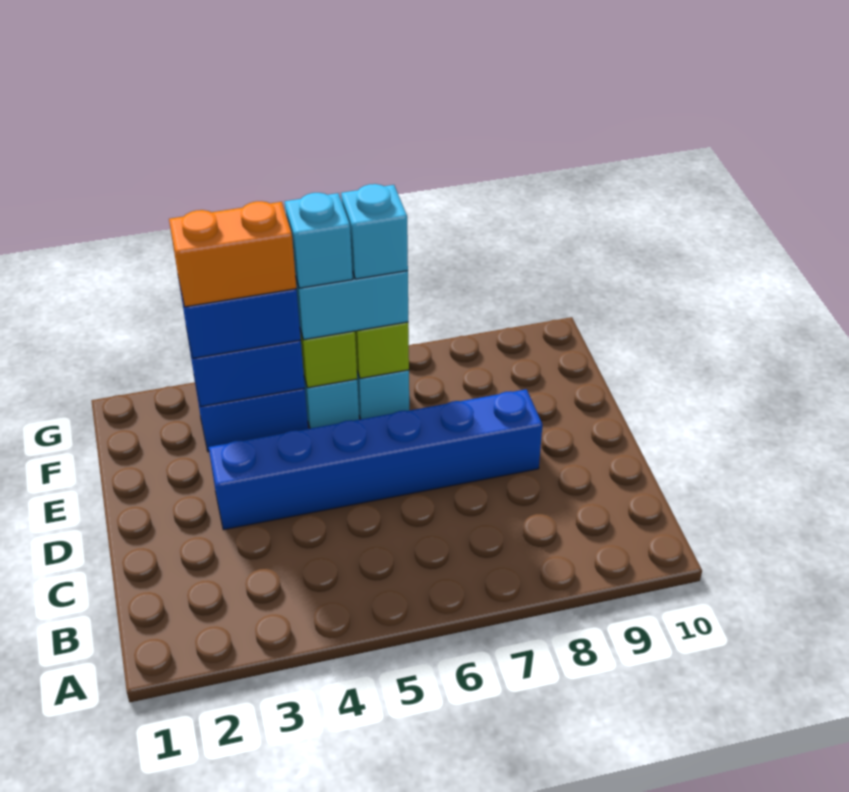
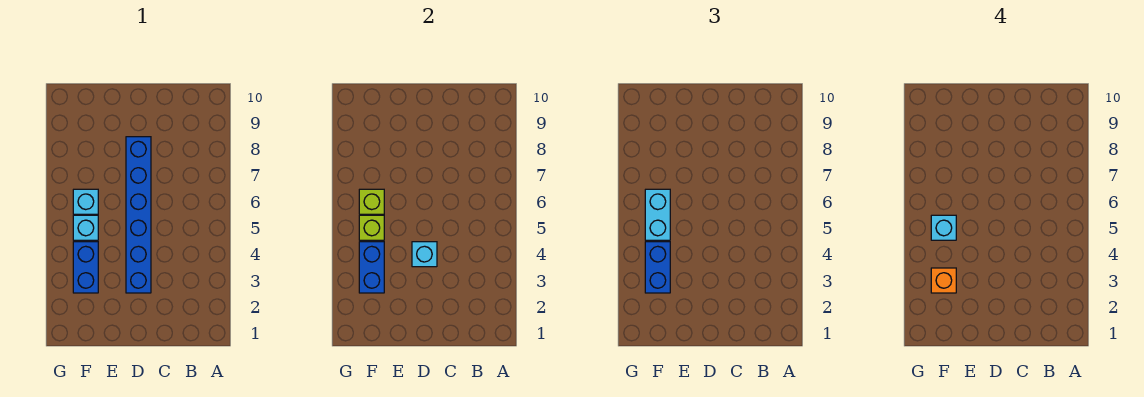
orange 1x2 brick [169,201,296,307] -> orange 1x1 brick [931,268,956,293]
cyan 1x1 brick [341,184,408,279] -> cyan 1x1 brick moved to [412,242,437,267]

